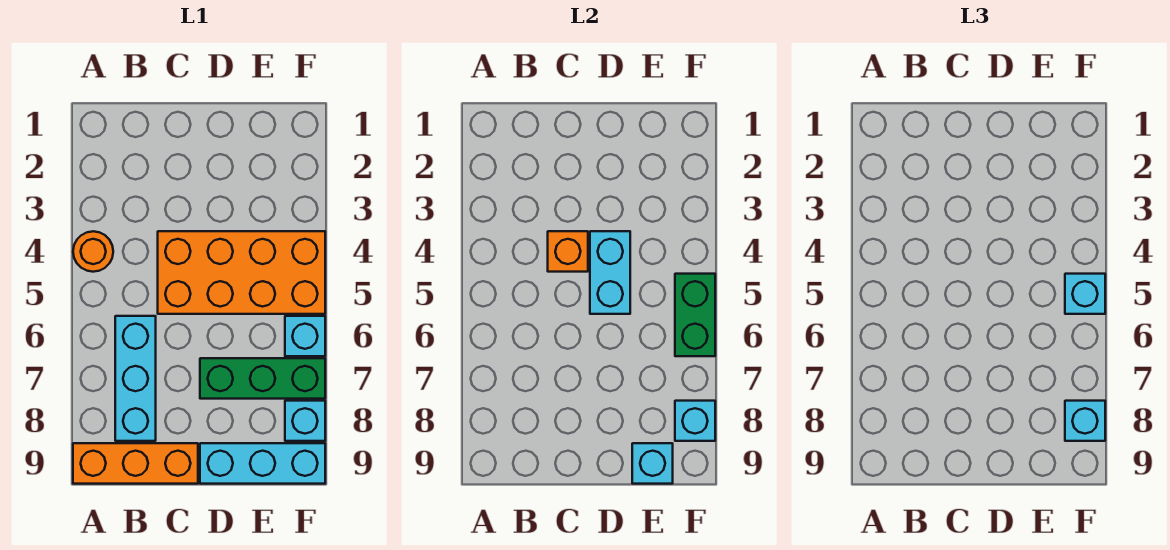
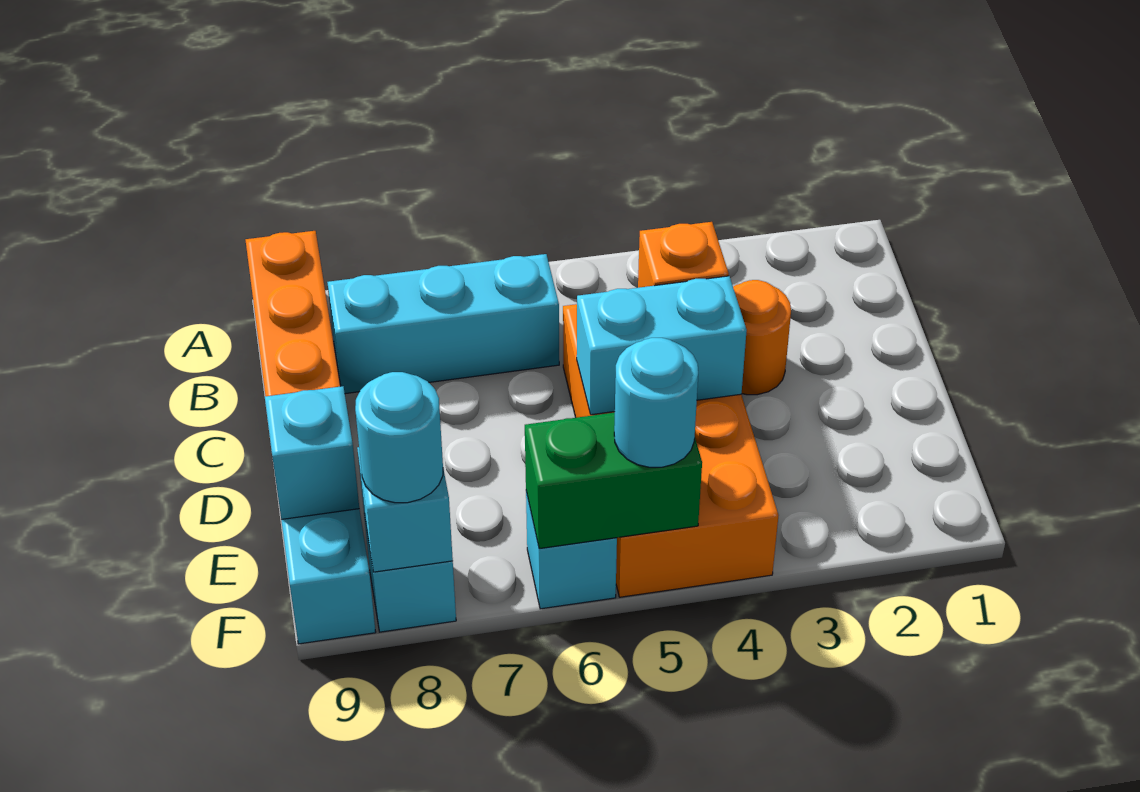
orange 1x1 round brick [73,231,113,272] -> orange 1x1 round brick moved to [733,280,791,395]
green 1x3 brick [200,358,325,399] -> none
cyan 1x1 brick [1065,274,1105,314] -> cyan 1x1 round brick [614,338,698,467]
cyan 1x1 brick [1065,401,1105,441] -> cyan 1x1 round brick [355,372,443,503]

